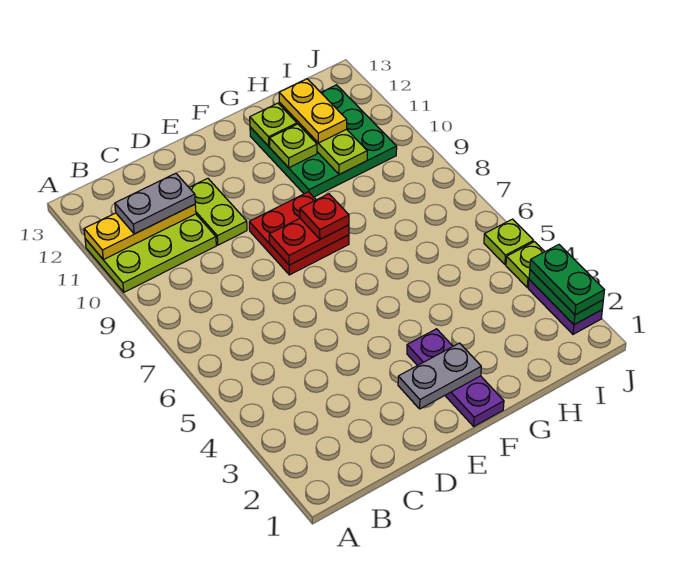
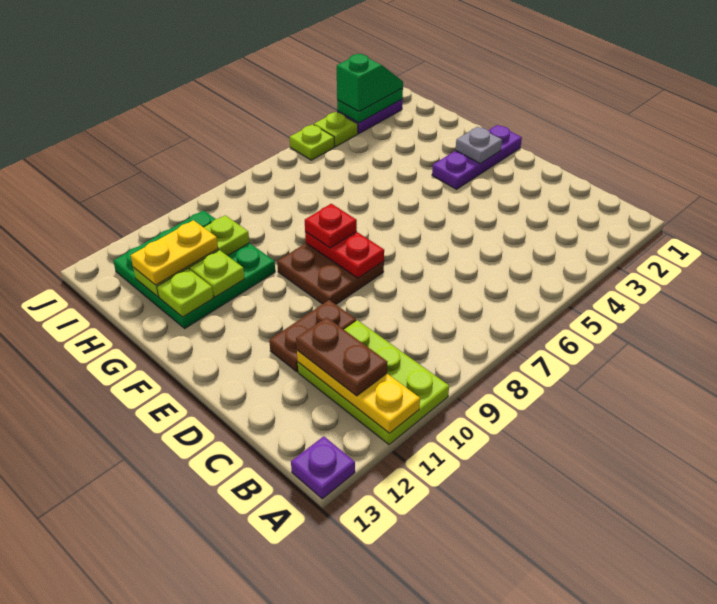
none -> purple 1x1 plate [291,436,355,499]
grey 1x2 plate [115,173,195,234] -> brown 1x2 plate [296,317,387,396]
lime 1x2 plate [189,178,247,245] -> brown 1x2 plate [269,300,356,372]
grey 1x2 plate [398,343,481,409] -> grey 1x1 plate [455,127,502,164]
red 2x2 plate [249,192,349,275] -> brown 2x2 plate [277,243,384,304]
green 1x2 plate [530,245,604,315] -> green 1x2 slope [337,54,403,112]

